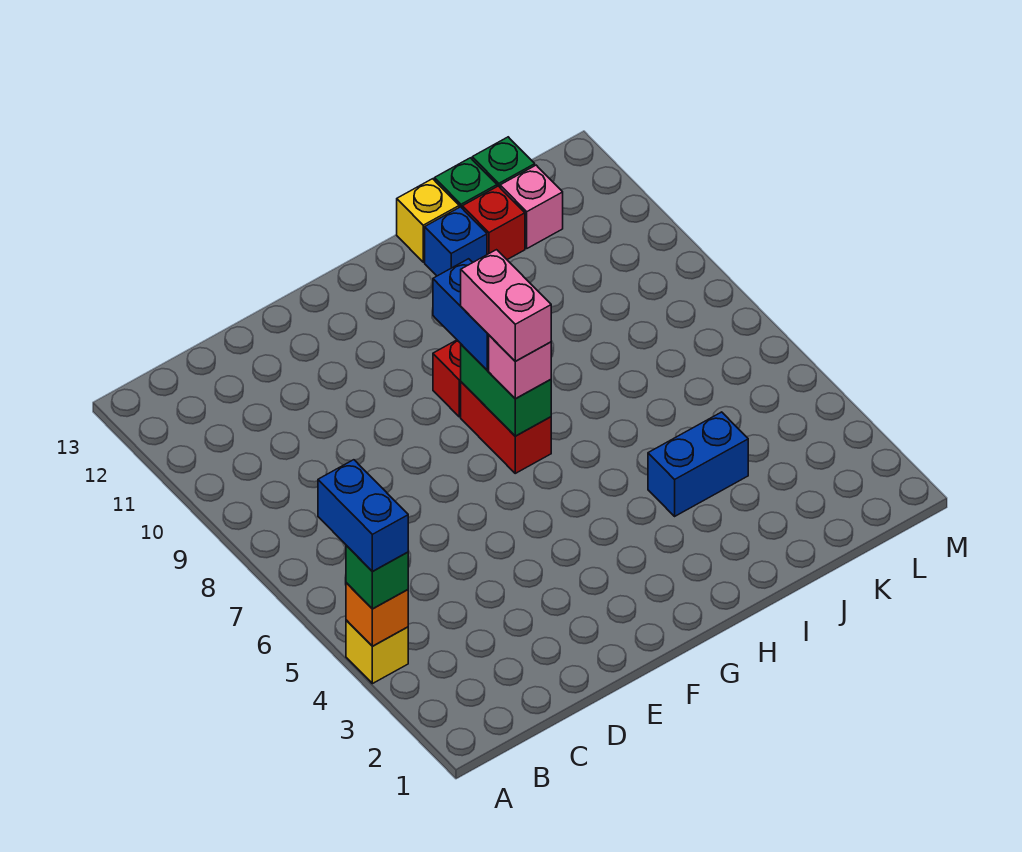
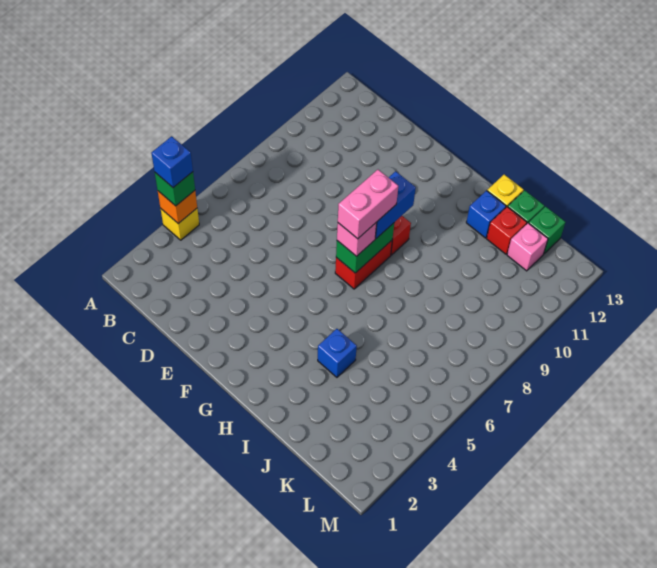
blue 1x2 brick [318,460,408,572] -> blue 1x1 brick [151,136,193,188]
blue 1x2 brick [648,412,748,516] -> blue 1x1 brick [318,329,357,377]

